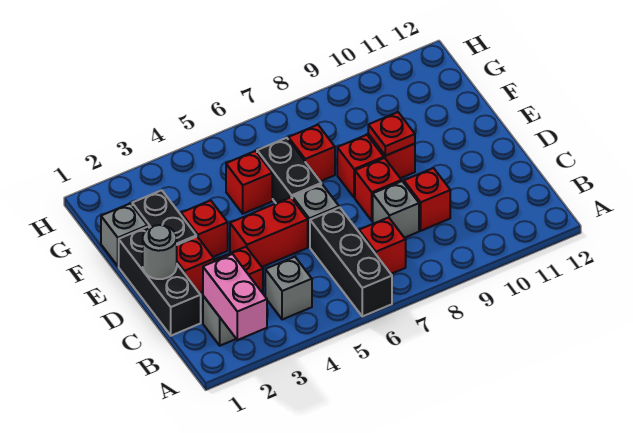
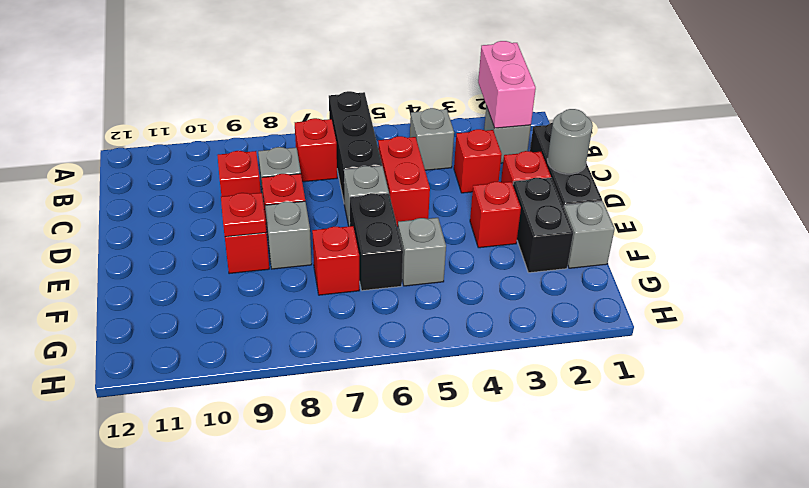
red 1x2 brick [230,197,308,267] -> red 1x2 brick turned to [378,136,430,227]
red 1x1 brick [337,135,384,198] -> grey 1x1 brick [265,201,312,269]
red 1x1 brick [226,151,272,214] -> grey 1x1 brick [398,218,446,286]

